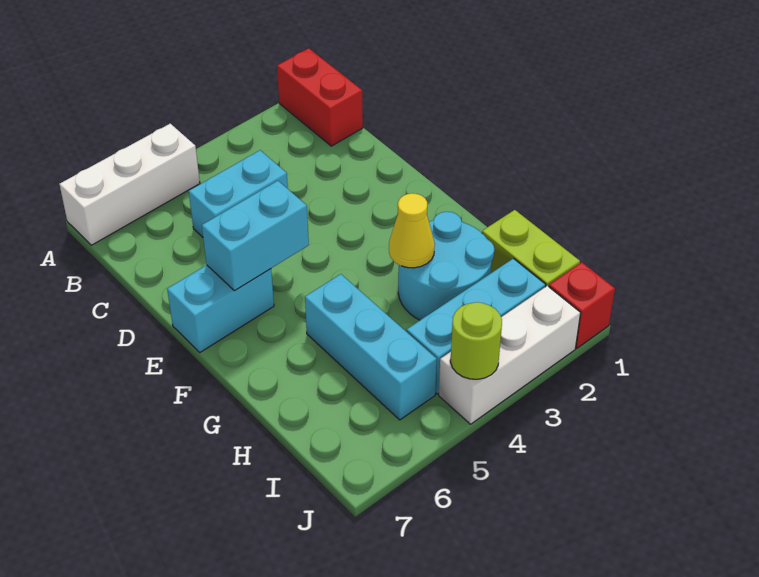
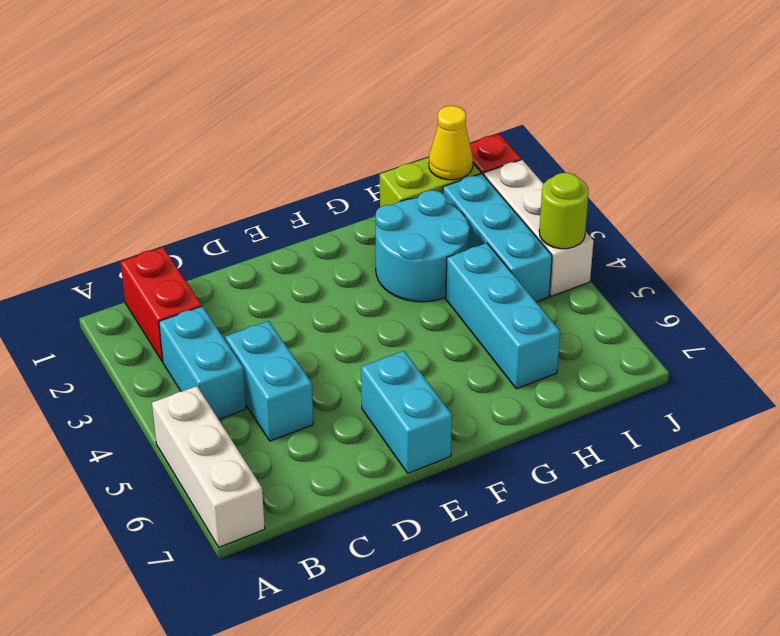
red 1x2 brick [277,48,363,146] -> red 1x2 brick turned to [121,247,202,362]
cyan 1x2 brick [202,181,309,291] -> cyan 1x2 brick moved to [159,306,246,419]
yellow 1x1 cone [389,193,435,268] -> yellow 1x1 cone moved to [429,106,473,180]
cyan 1x3 brick [305,274,437,420] -> cyan 1x3 brick turned to [446,243,560,389]

